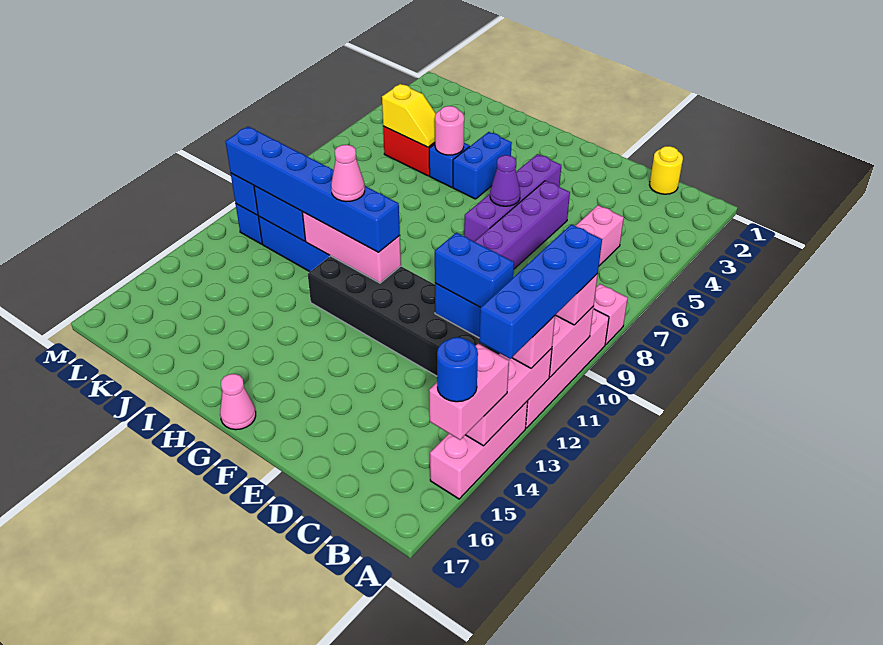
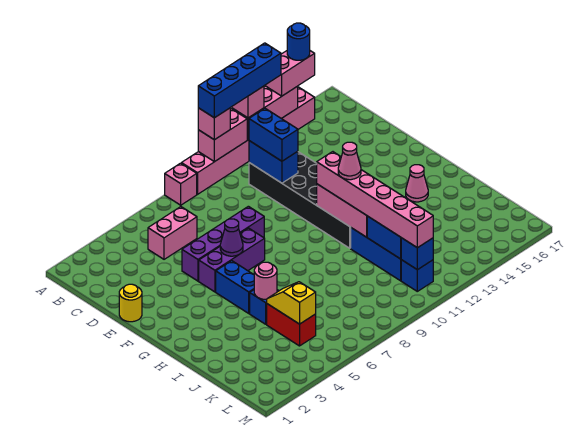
yellow 1x1 round brick [650,146,683,194] -> yellow 1x1 round brick moved to [119,284,142,322]
purple 1x4 brick [464,154,561,242] -> purple 1x3 brick [199,228,265,292]
blue 1x6 brick [225,127,400,252] -> pink 1x6 brick [317,152,433,248]
pink 1x1 cone [220,374,256,430] -> pink 1x1 cone moved to [406,165,428,202]
blue 1x2 brick [453,132,512,199] -> blue 1x2 brick turned to [216,261,254,313]

